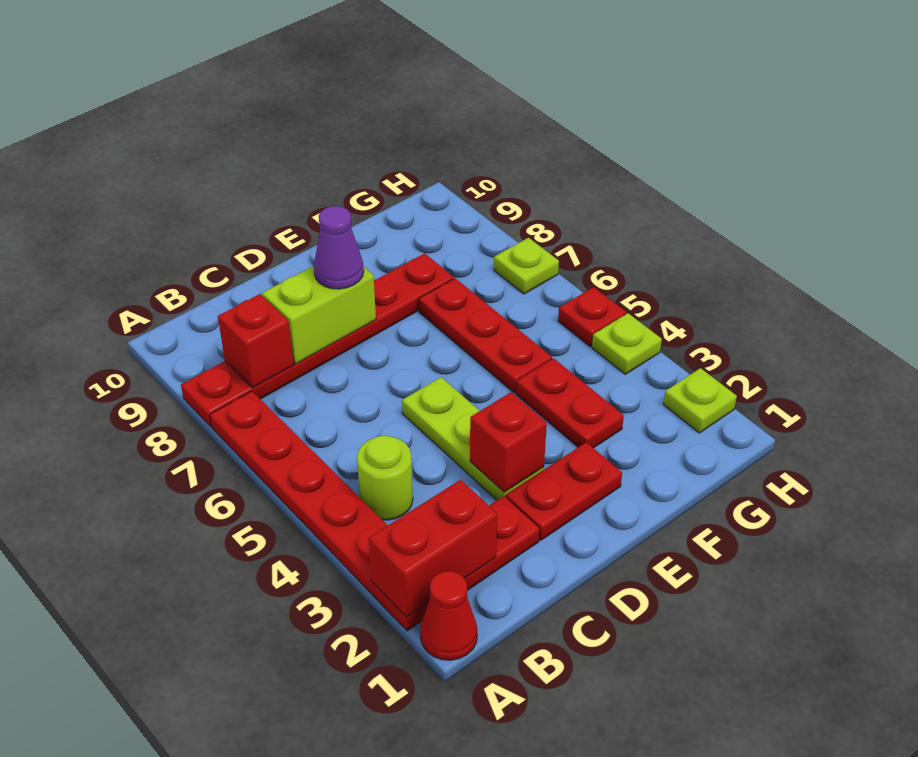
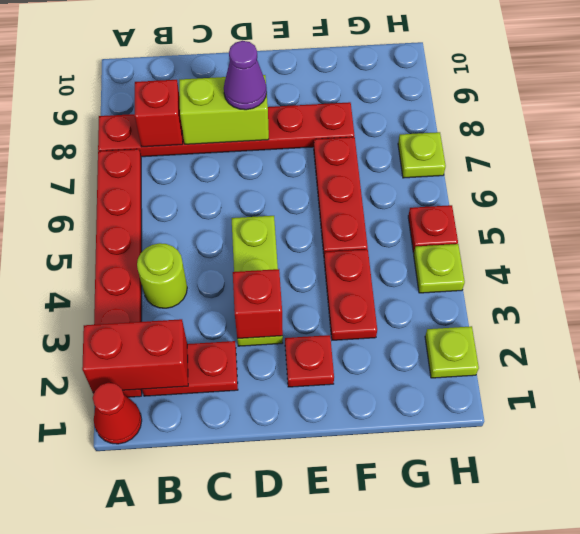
red 1x2 plate [506,442,622,540] -> red 1x1 plate [285,335,334,387]

